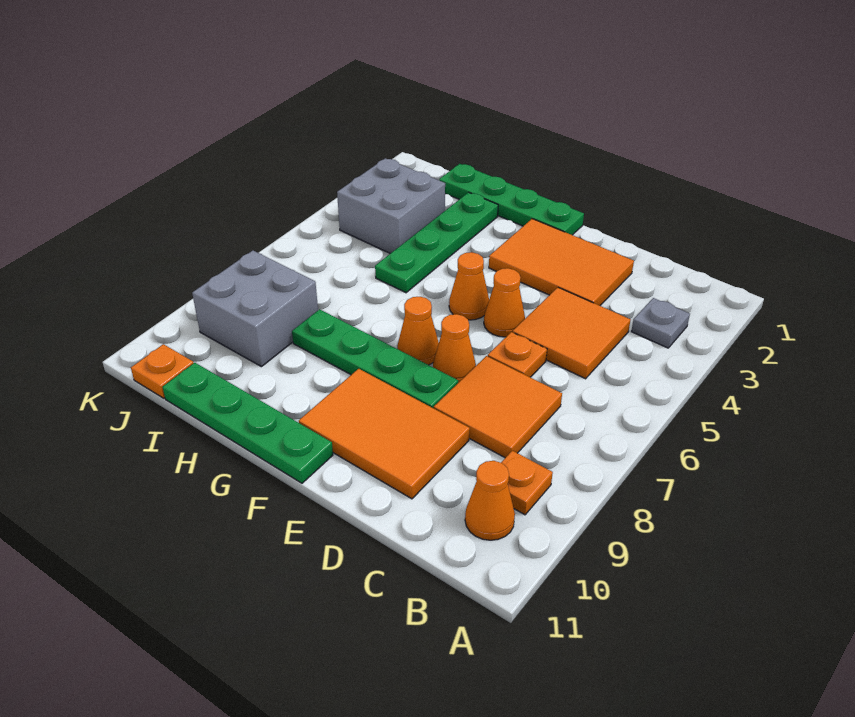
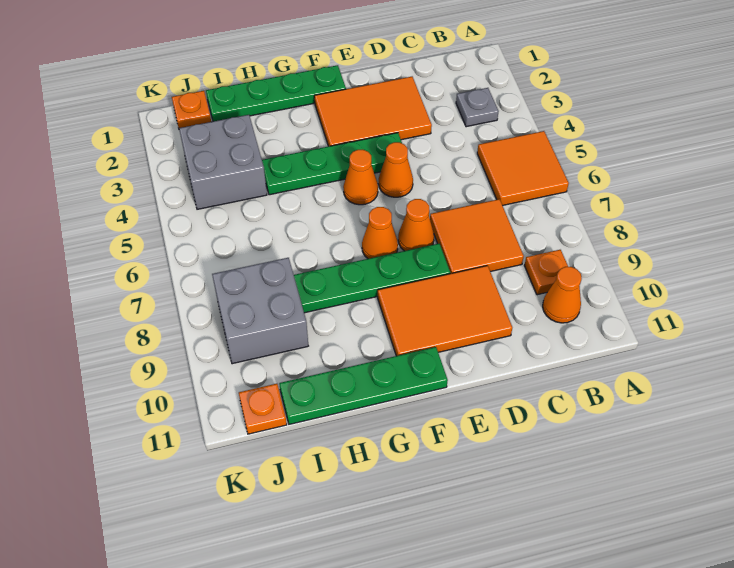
orange 2x2 tile [513,288,631,379] -> orange 2x2 tile moved to [477,131,569,205]
orange 1x1 plate [488,332,547,377] -> orange 1x1 plate moved to [172,91,211,128]
green 1x4 plate [375,192,498,293] -> green 1x4 plate turned to [262,133,402,195]

